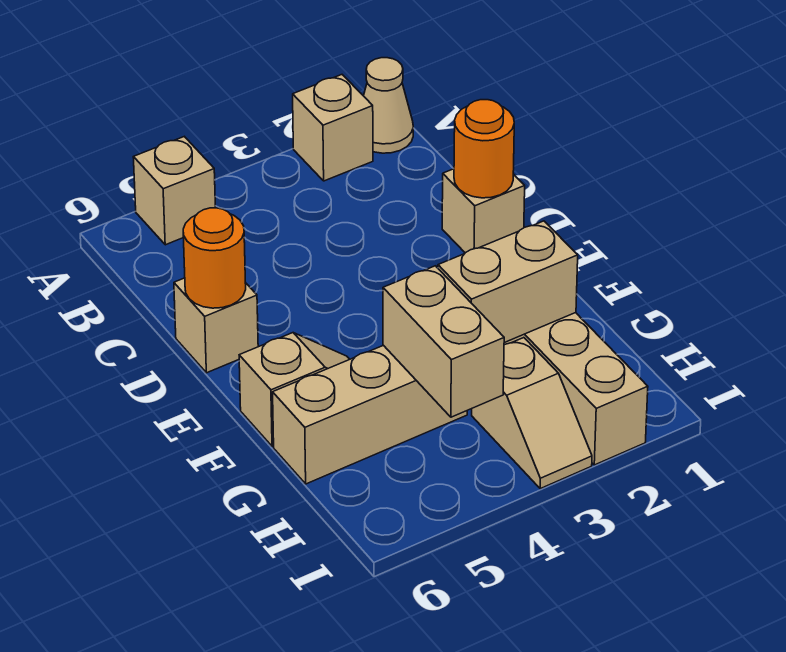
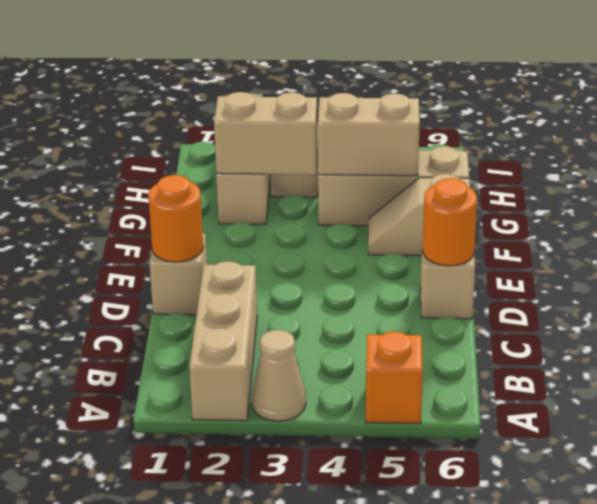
tan 1x1 cone [364,58,413,153] -> tan 1x1 cone moved to [251,330,306,421]
tan 1x1 brick [293,75,373,181] -> tan 1x3 brick [189,261,257,421]
tan 1x1 brick [133,137,215,245] -> orange 1x1 brick [366,331,423,424]
tan 1x2 brick [383,266,504,417] -> tan 1x2 brick turned to [318,93,420,176]

